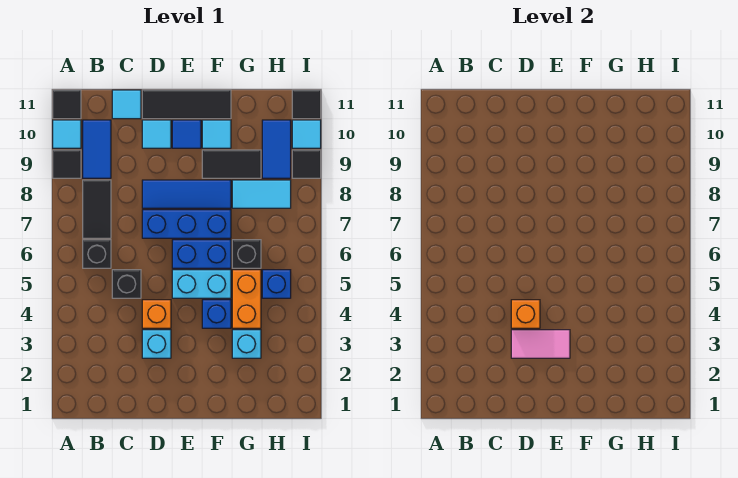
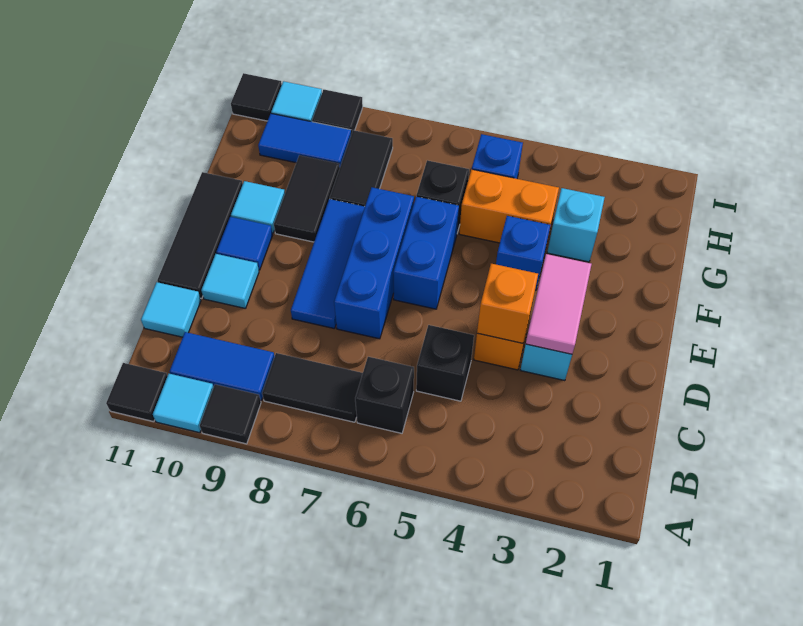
cyan 1x2 brick [172,270,231,298] -> none
cyan 1x2 tile [232,180,291,208] -> black 1x2 tile [330,130,393,206]

